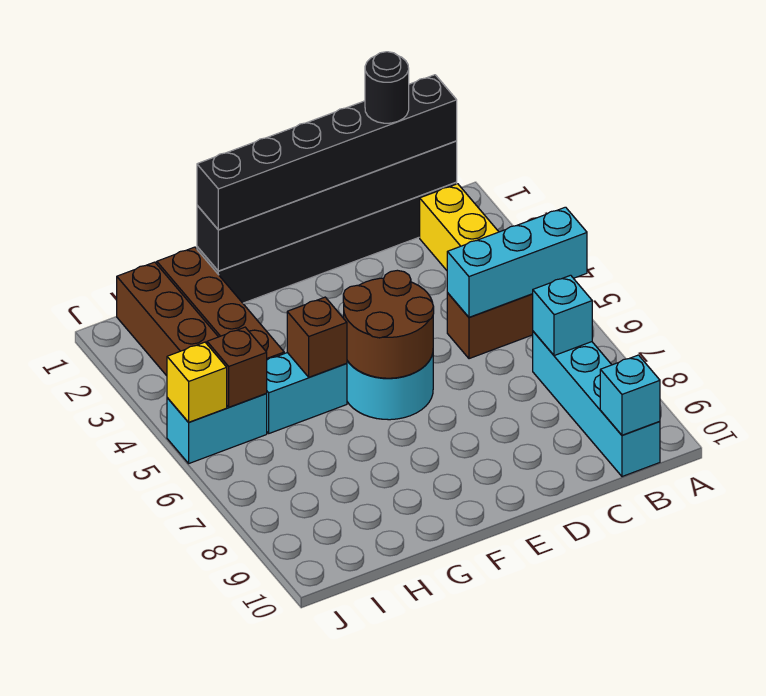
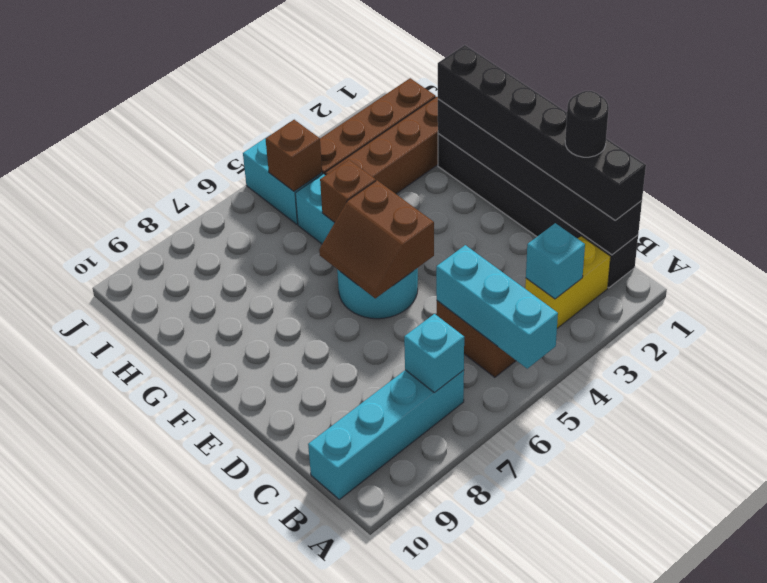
cyan 1x1 brick [600,355,660,435] -> cyan 1x1 brick moved to [526,223,585,299]
brown 2x2 round brick [343,270,434,378] -> brown 2x2 slope [319,181,434,298]
yellow 1x1 brick [167,342,227,422] -> none

